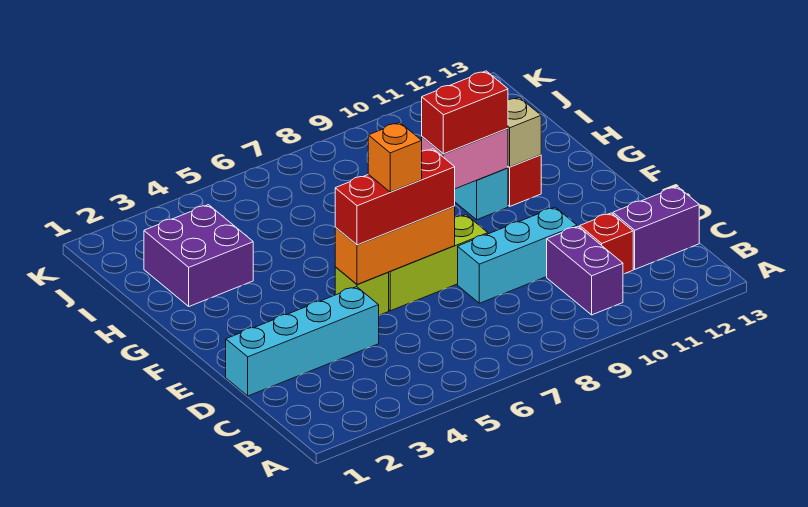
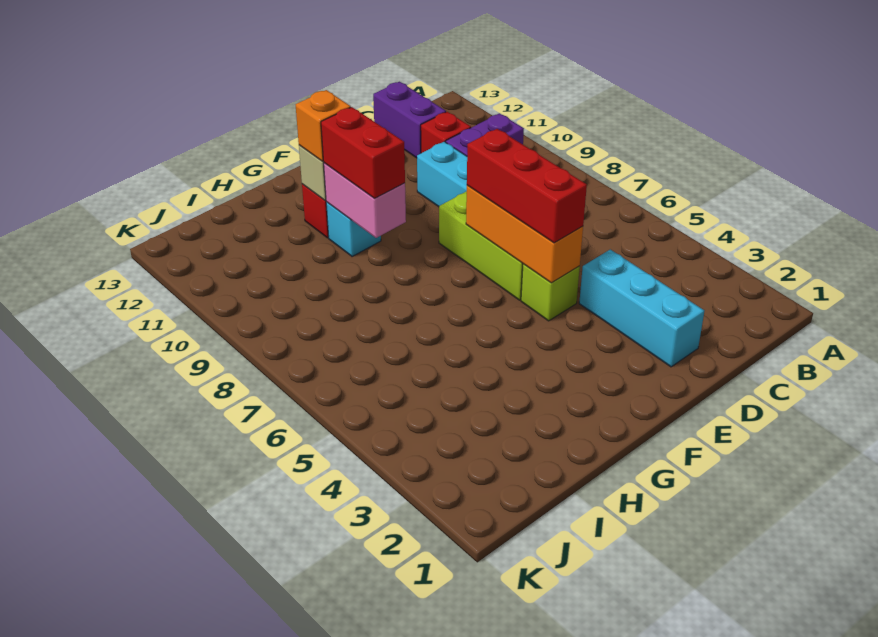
cyan 1x4 brick [226,287,379,396] -> cyan 1x3 brick [579,249,704,367]
orange 1x1 brick [368,122,422,192] -> orange 1x1 brick moved to [296,90,351,161]
purple 2x2 brick [144,205,253,306] -> none

